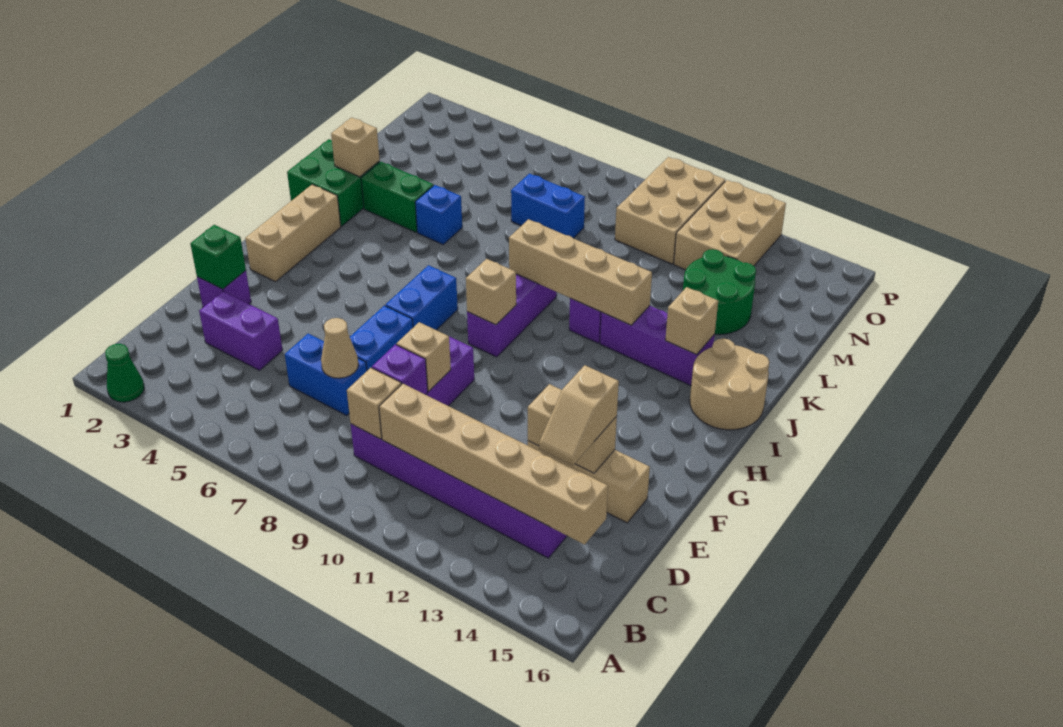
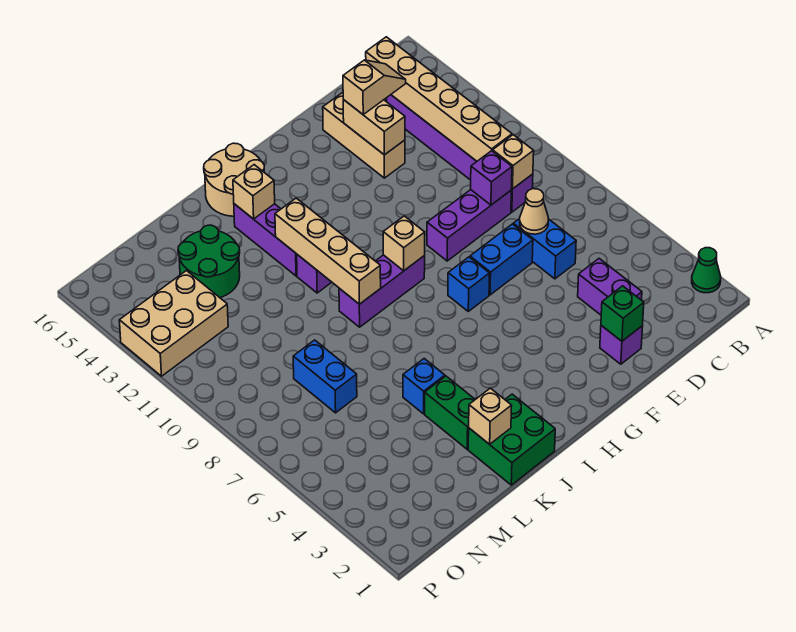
tan 1x1 brick [397,322,451,391] -> none
tan 1x3 brick [245,184,341,282] -> none
blue 1x2 brick [385,265,458,330] -> blue 1x1 brick [448,257,490,311]
tan 2x3 brick [615,157,725,264] -> none

